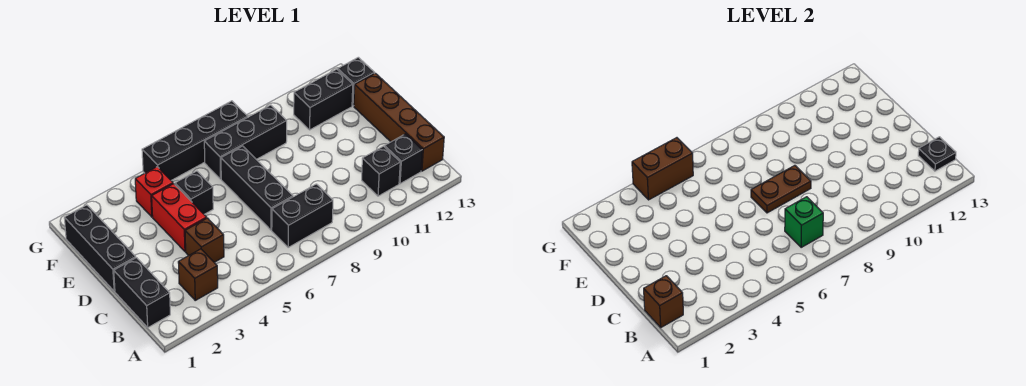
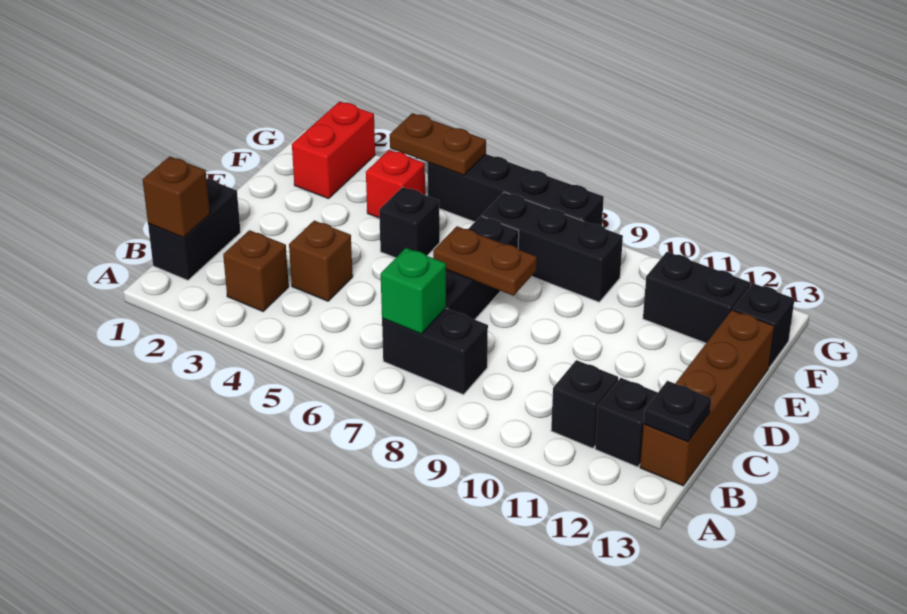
black 1x3 brick [64,205,136,291] -> none
red 1x2 brick [152,184,207,252] -> red 1x2 brick moved to [292,101,375,199]
brown 1x2 brick [632,138,693,200] -> brown 1x2 plate [390,113,486,175]

